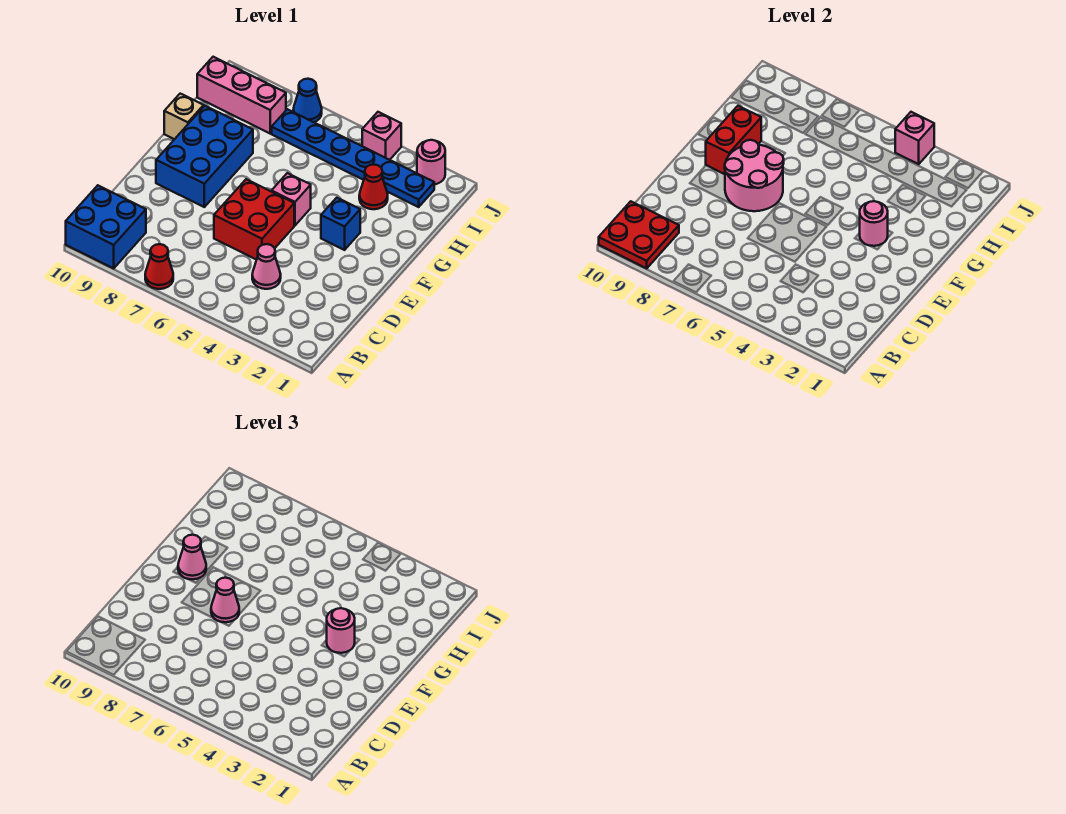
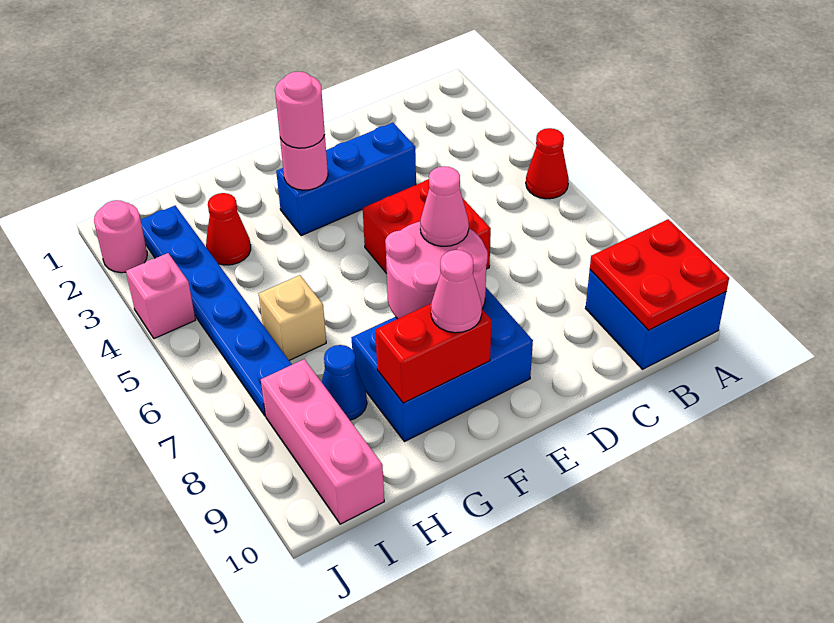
red 1x1 cone [145,244,173,289] -> red 1x1 cone moved to [526,128,569,199]
pink 1x1 cone [252,244,281,289] -> none
blue 1x1 brick [321,198,360,250] -> blue 1x3 brick [276,123,416,236]
pink 1x1 brick [272,173,311,225] -> none
tan 1x1 brick [164,94,204,139] -> tan 1x1 brick moved to [259,275,326,360]
pink 1x1 brick [895,112,934,164] -> none
blue 1x1 cone [293,79,322,122] -> blue 1x1 cone moved to [322,345,367,420]

